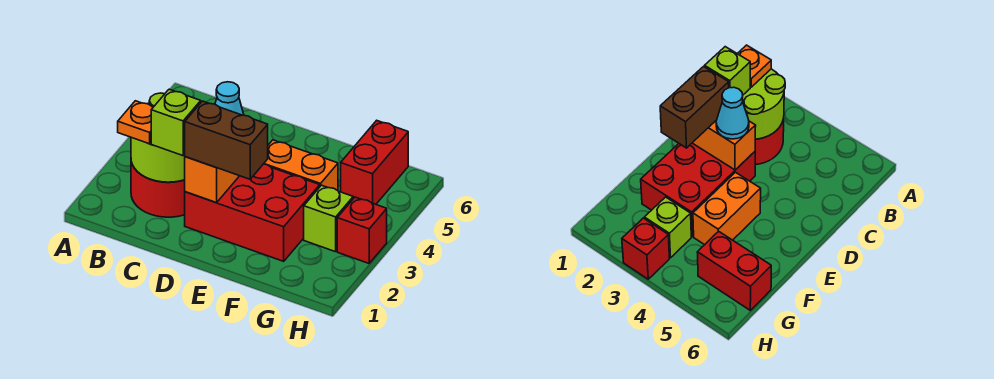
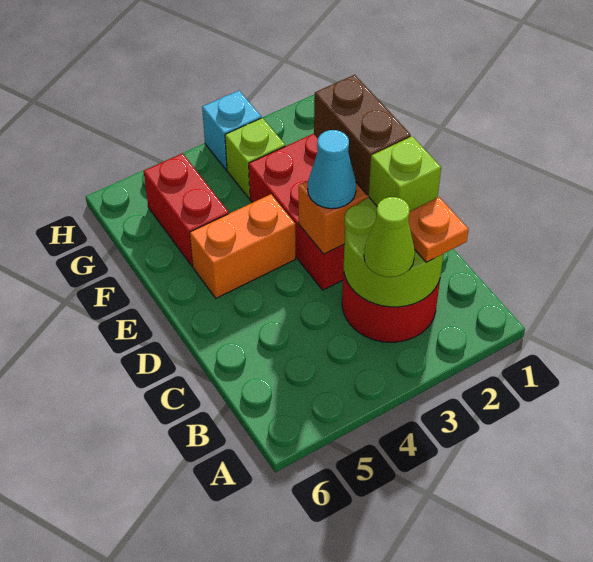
none -> lime 1x1 cone [364,197,415,277]
orange 1x2 brick [264,140,338,191] -> orange 1x2 brick turned to [190,194,295,298]
red 1x2 brick [341,120,408,204] -> red 1x2 brick turned to [144,153,229,266]
red 1x1 brick [337,197,387,263] -> cyan 1x1 brick [202,91,261,170]

